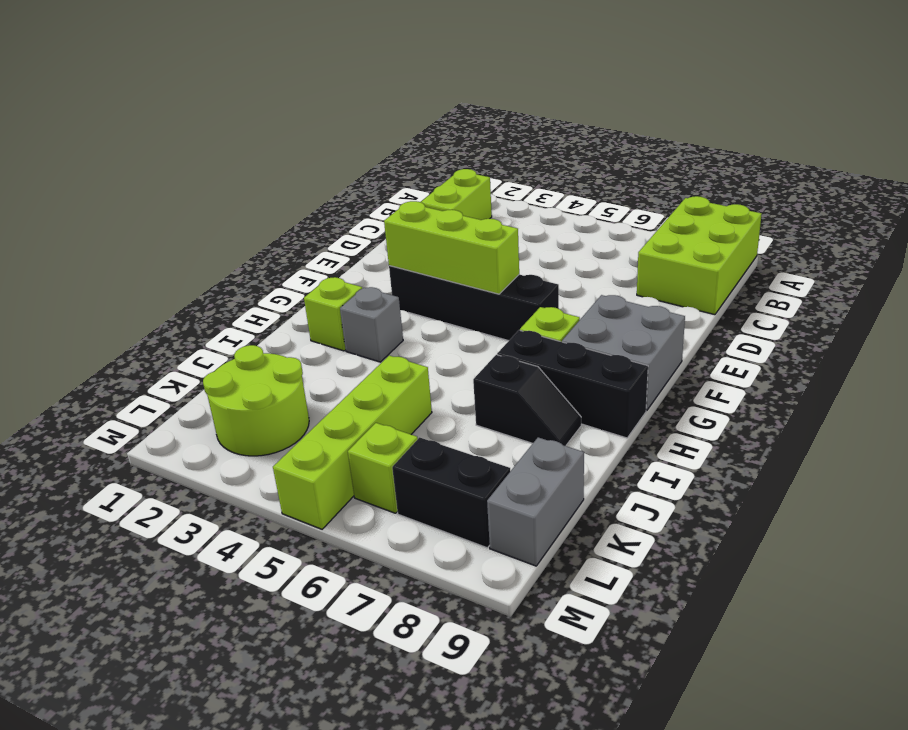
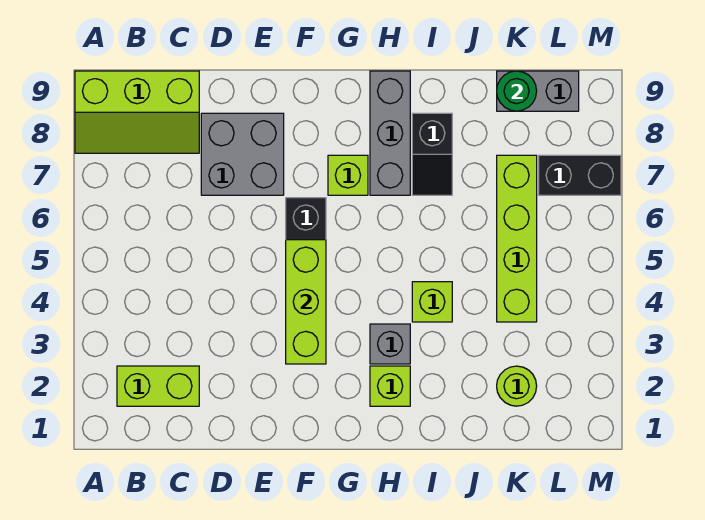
lime 2x3 brick [637,196,762,315] -> lime 2x3 slope [75,71,199,153]
grey 2x2 brick [562,295,685,411] -> grey 2x2 brick moved to [201,113,284,195]
black 1x3 brick [497,330,648,438] -> grey 1x3 brick [370,71,410,195]
black 1x2 slope [473,355,581,446] -> black 1x2 slope turned to [412,113,452,195]
lime 1x4 brick [273,356,432,529] -> lime 1x4 brick turned to [497,155,537,322]
lime 2x2 round brick [203,345,309,456] -> lime 1x1 round brick [497,366,537,406]
none -> green 1x1 round brick [497,71,537,111]
lime 1x1 brick [348,423,418,513] -> lime 1x1 brick moved to [412,282,452,322]
black 1x2 brick [392,437,510,548] -> black 1x2 brick turned to [539,155,621,195]

